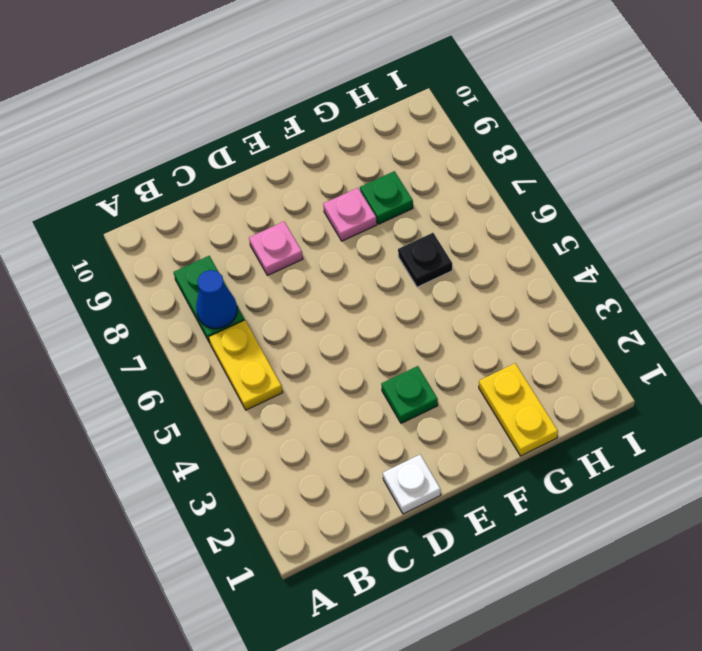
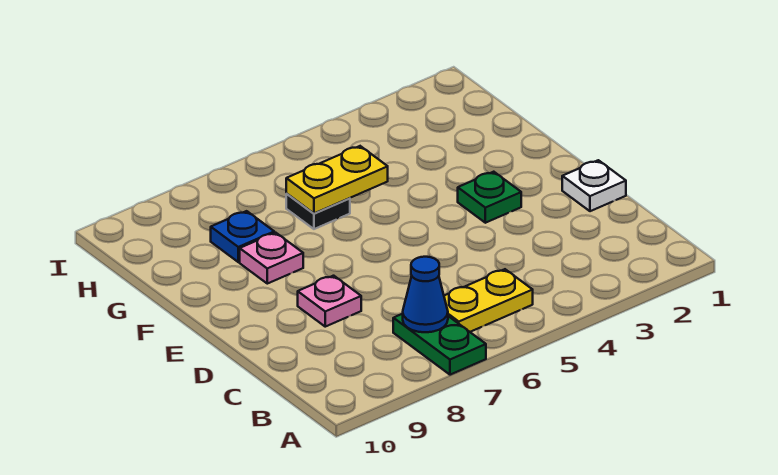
green 1x2 plate [174,256,244,343] -> green 1x2 plate turned to [393,314,486,375]
yellow 1x2 plate [479,363,558,456] -> yellow 1x2 plate moved to [286,146,388,213]
green 1x1 plate [360,171,413,224] -> blue 1x1 plate [211,211,274,262]

